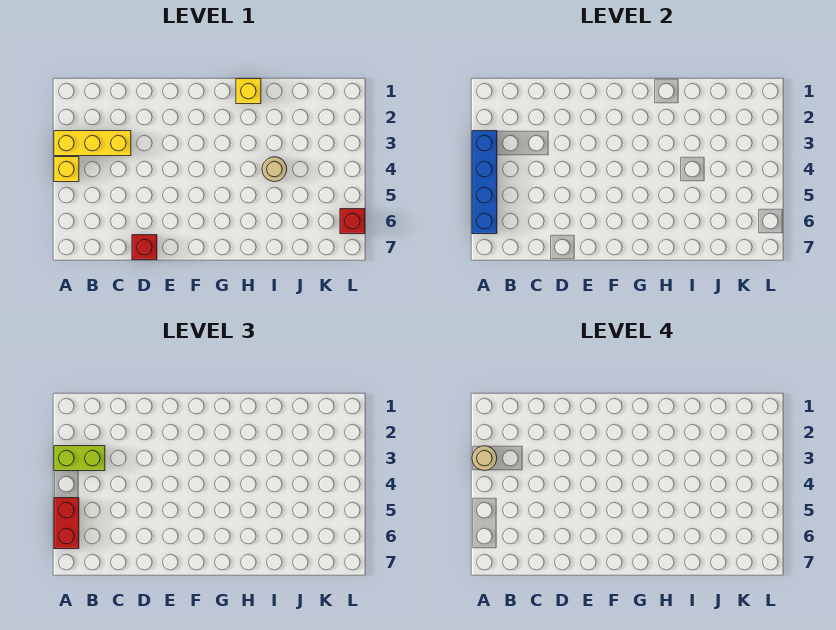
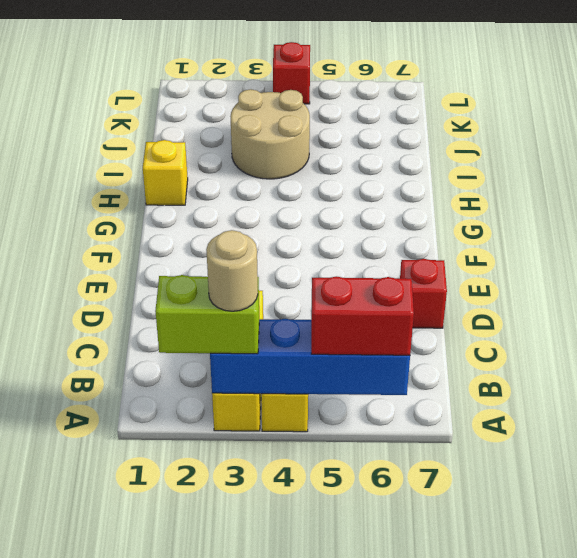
lime 1x2 brick [54,446,105,471] -> lime 1x2 brick turned to [155,275,259,354]
tan 1x1 round brick [262,157,287,182] -> tan 2x2 round brick [230,89,310,179]
red 1x1 brick [340,209,365,234] -> red 1x1 brick moved to [273,42,310,104]

